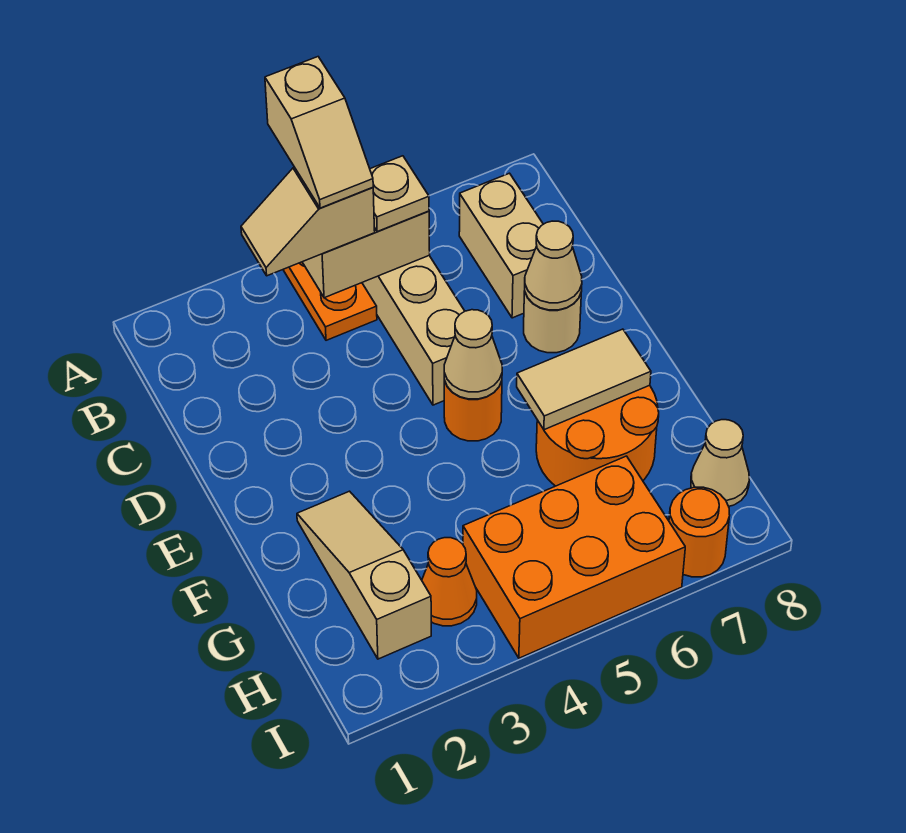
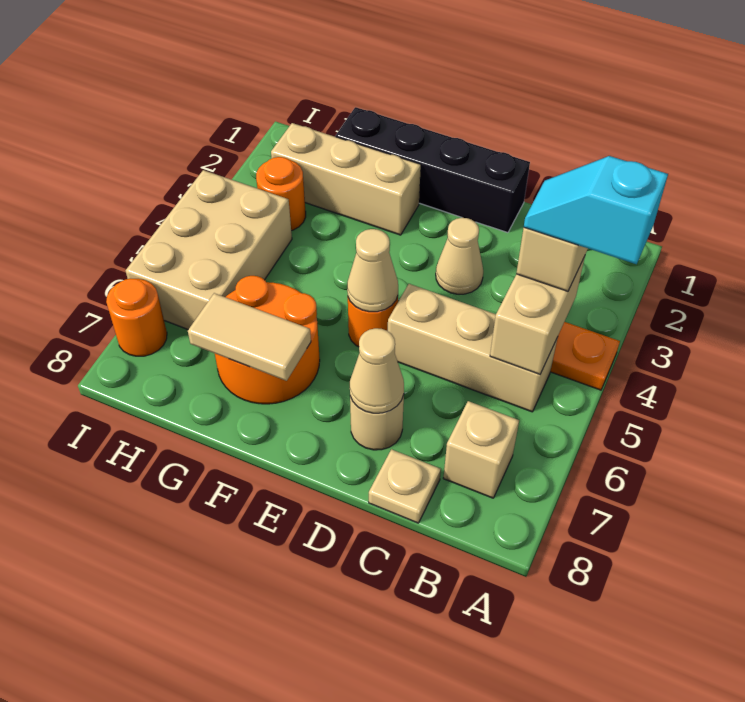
tan 1x2 slope [265,57,373,208] -> cyan 1x2 slope [524,156,668,264]
tan 1x1 plate [370,156,429,231] -> tan 1x1 plate moved to [369,449,441,523]
tan 1x2 brick [459,173,543,318] -> tan 1x1 brick [443,401,519,498]
none -> black 1x4 brick [336,107,530,233]
tan 1x3 slope [297,491,431,659] -> tan 1x3 brick [271,123,421,235]
tan 1x2 tile [517,329,651,430] -> tan 1x2 tile turned to [188,293,311,381]
orange 1x1 cone [422,538,477,626] -> orange 1x1 round brick [256,157,306,231]
orange 2x3 brick [463,456,685,658] -> tan 2x3 brick [126,170,292,329]
tan 1x1 cone [691,420,749,506] -> tan 1x1 cone moved to [436,218,483,294]

